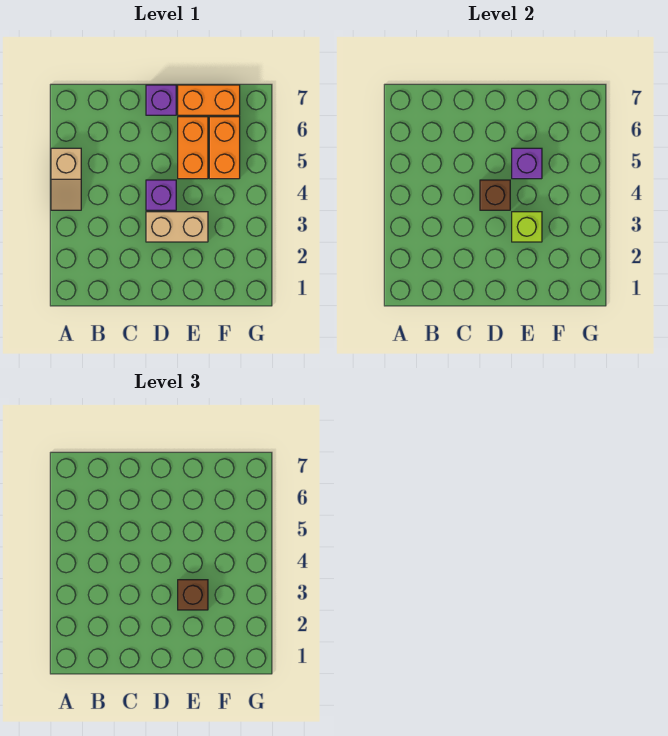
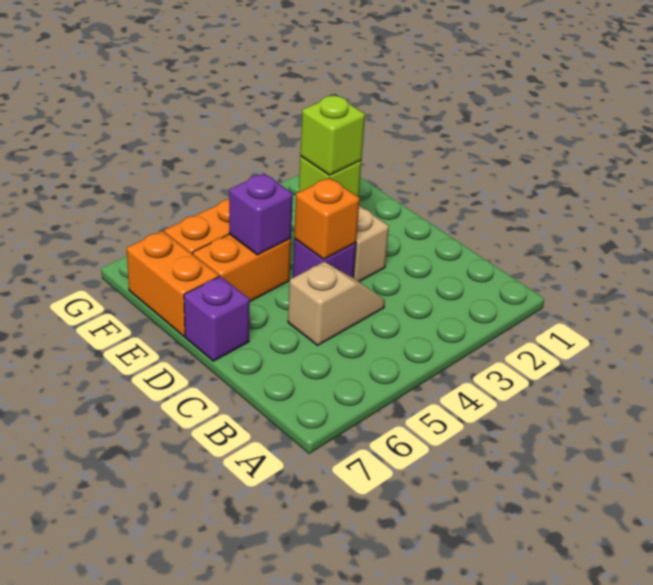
tan 1x2 slope [51,148,81,210] -> tan 1x2 slope moved to [288,262,385,345]
brown 1x1 brick [480,180,510,210] -> orange 1x1 brick [294,178,360,259]
brown 1x1 brick [178,580,208,610] -> lime 1x1 brick [300,95,365,175]

